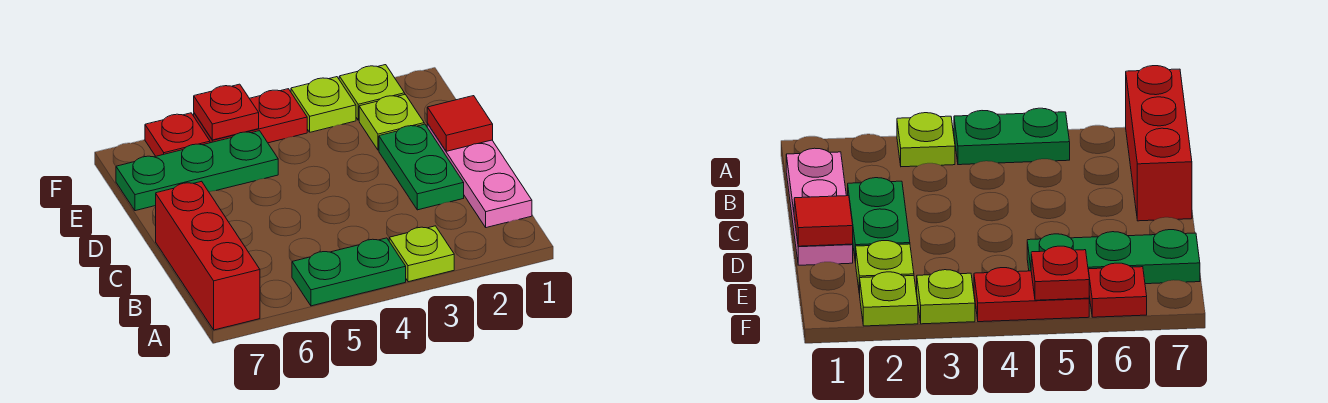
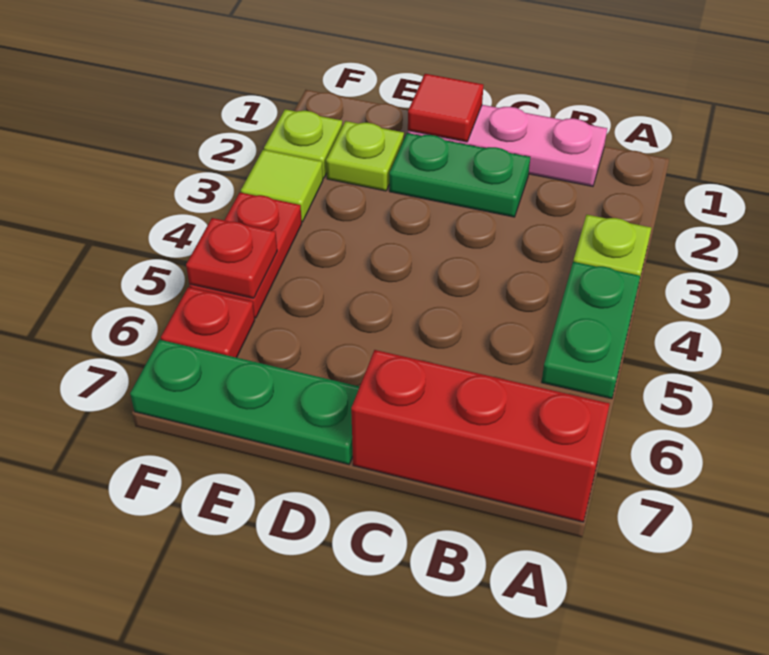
green 1x3 plate [116,131,278,211] -> green 1x3 plate turned to [130,340,360,464]
lime 1x1 plate [291,77,356,132] -> lime 1x1 tile [241,150,323,222]

